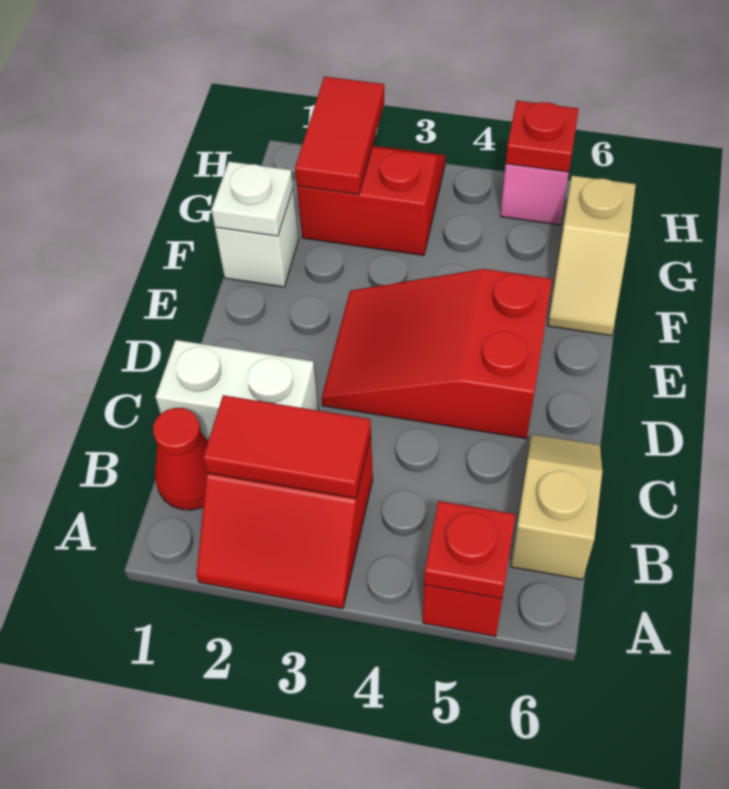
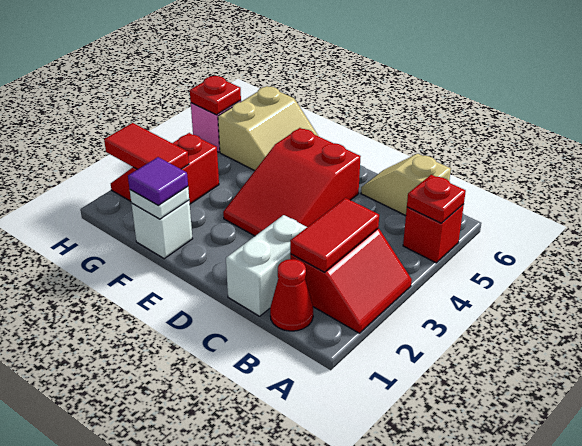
none -> purple 1x1 tile [128,157,188,206]
tan 1x2 slope [548,176,636,336] -> tan 2x2 slope [218,86,318,171]

